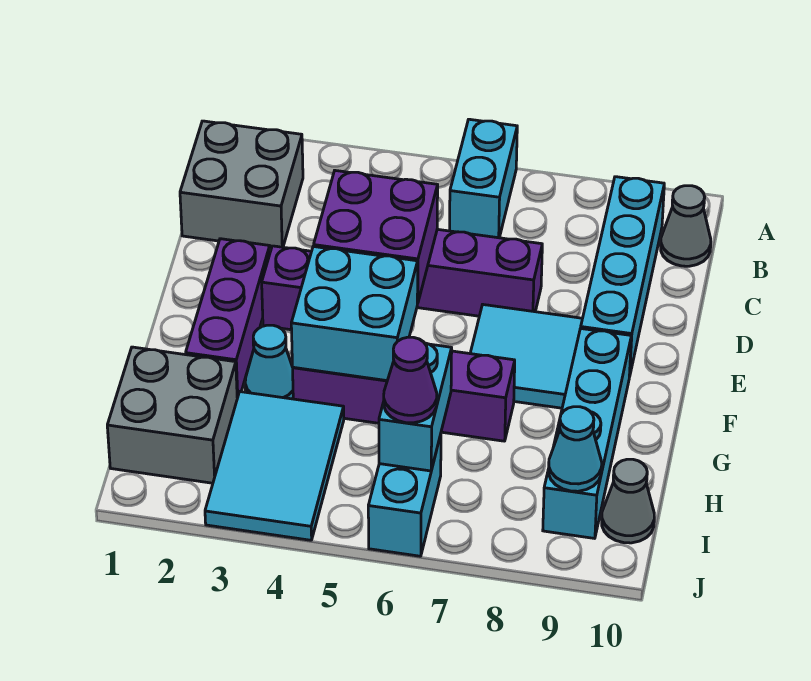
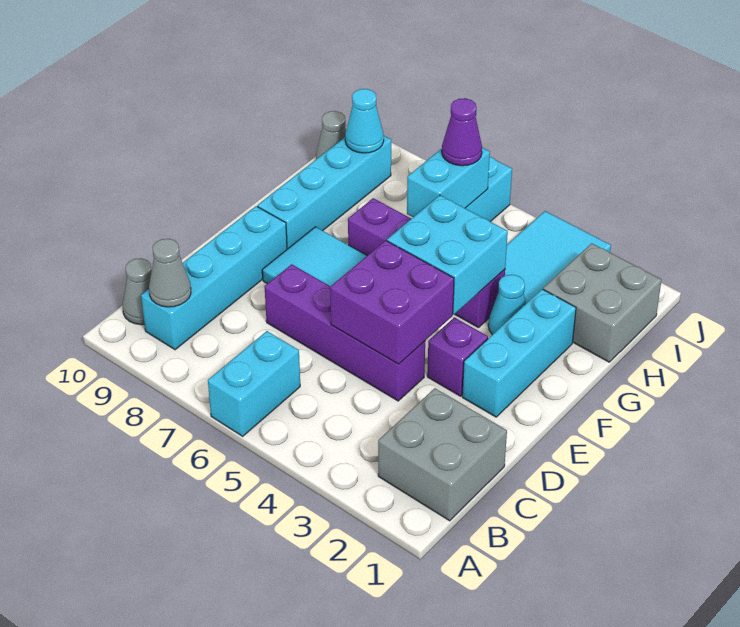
none -> grey 1x1 cone [149,239,191,307]
purple 1x3 brick [186,239,270,398] -> cyan 1x3 brick [462,289,576,417]

